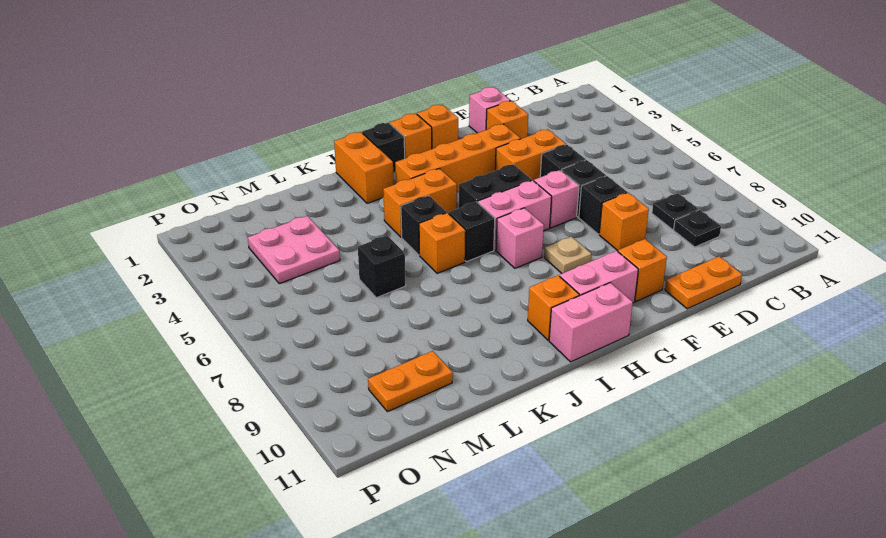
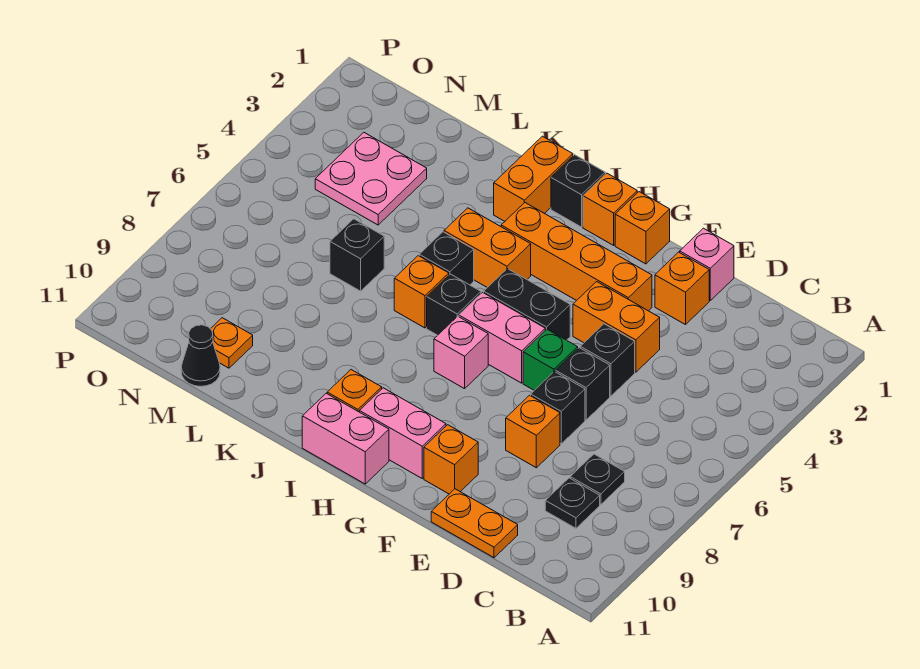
pink 1x1 brick [534,170,579,228] -> green 1x1 brick [523,329,578,390]
tan 1x1 plate [544,237,591,273] -> none
orange 1x2 plate [368,351,453,412] -> orange 1x1 plate [211,318,253,368]
none -> black 1x1 cone [181,325,220,386]

